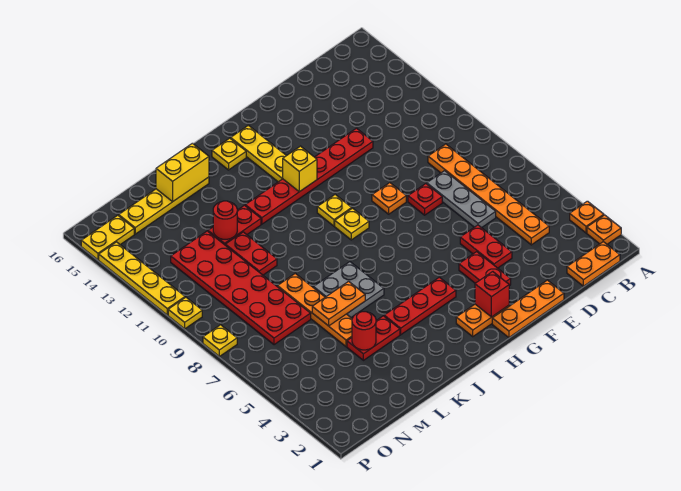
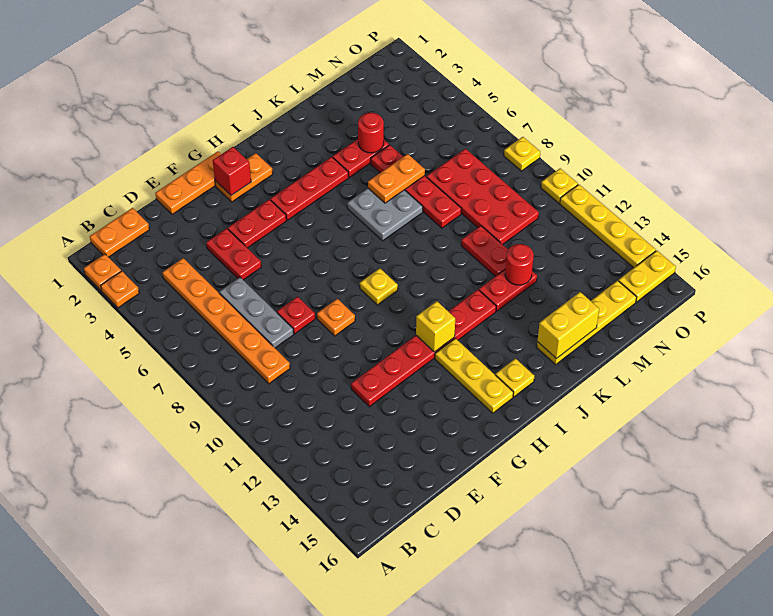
red 1x2 plate [459,252,511,286] -> red 1x2 plate turned to [228,199,286,248]
yellow 1x1 plate [317,195,352,226] -> none
orange 1x4 plate [278,273,352,347] -> red 1x4 plate [371,145,461,228]
red 2x6 plate [171,231,311,345] -> red 2x4 plate [427,149,539,245]

